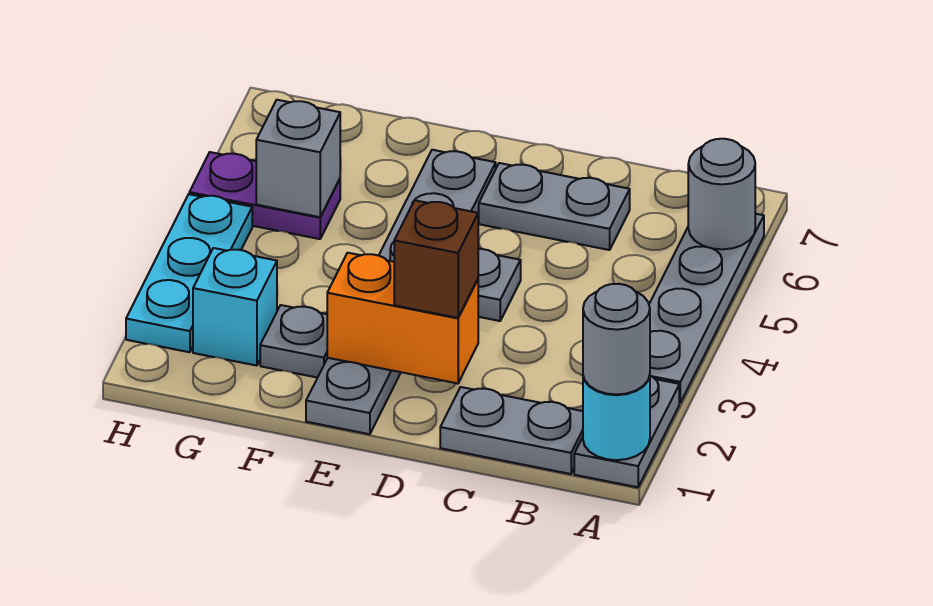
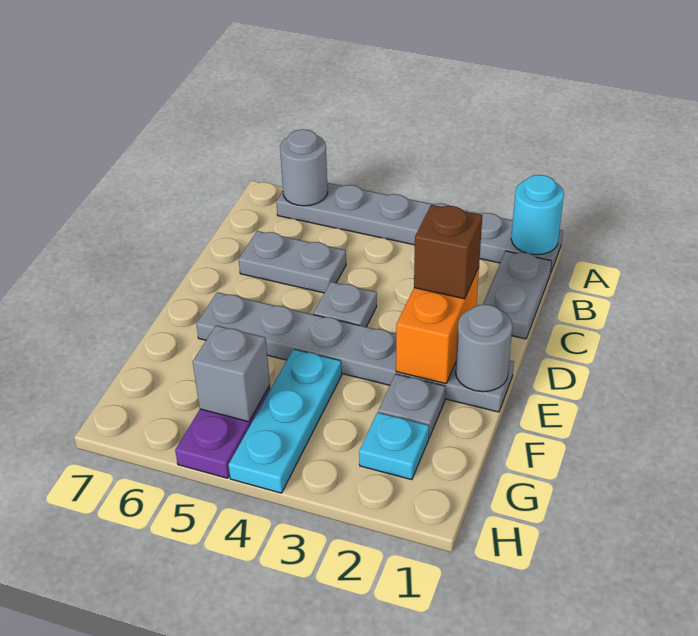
grey 1x1 round brick [583,284,650,395] -> grey 1x1 round brick moved to [455,304,513,392]
grey 1x2 plate [478,163,630,250] -> grey 1x2 plate turned to [239,231,346,293]
cyan 1x1 brick [193,248,277,366] -> cyan 1x1 plate [359,412,429,480]
cyan 1x3 plate [126,194,252,352] -> cyan 1x3 plate turned to [229,349,342,493]

